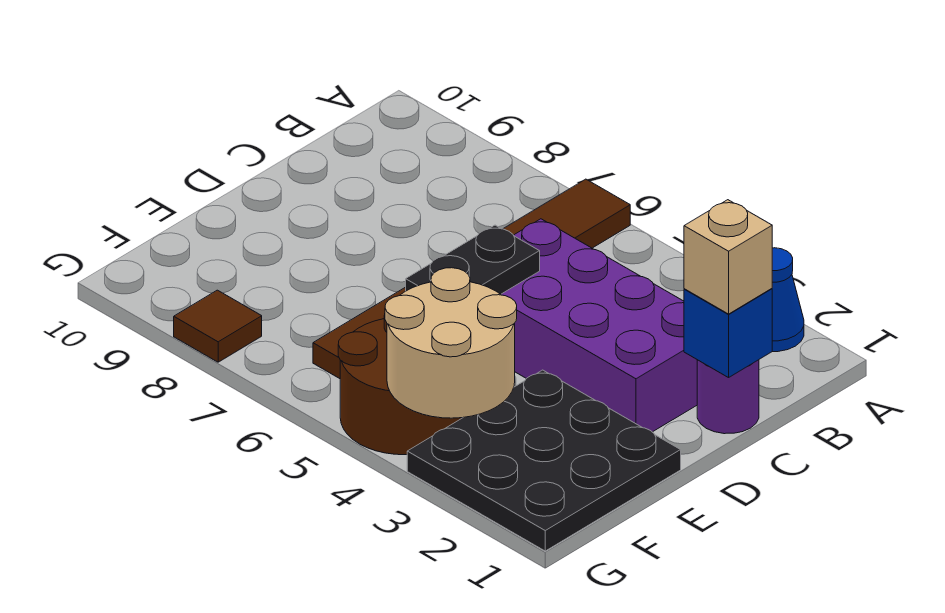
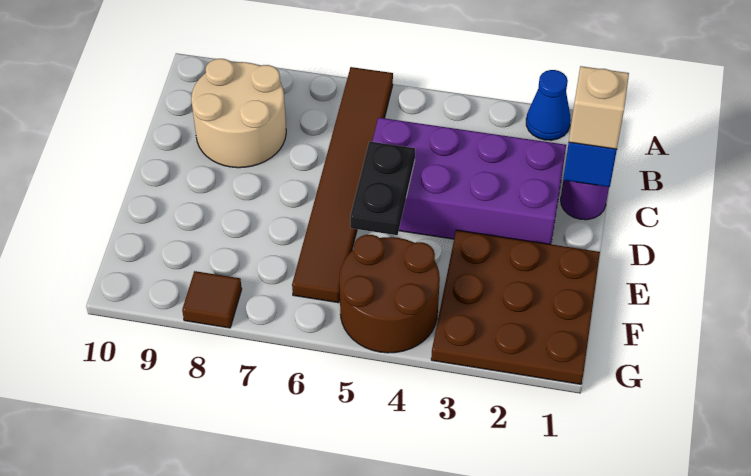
black 3x3 plate [407,370,681,551] -> brown 3x3 plate [431,230,600,384]
tan 2x2 round brick [385,268,517,418] -> tan 2x2 round brick moved to [191,59,286,168]

